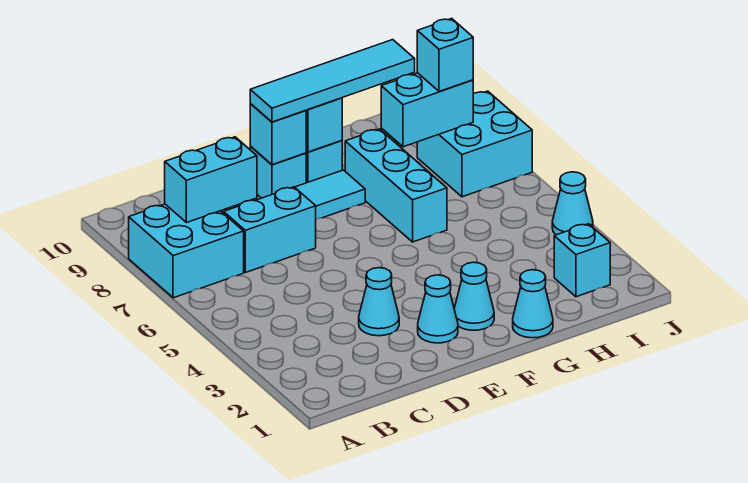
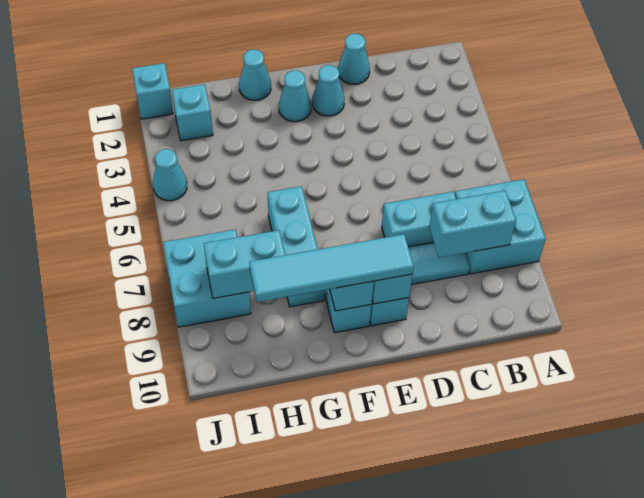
cyan 1x1 cone [359,268,399,336] -> cyan 1x1 cone moved to [338,34,370,84]
cyan 1x1 brick [417,18,473,92] -> cyan 1x1 brick moved to [132,63,173,119]

